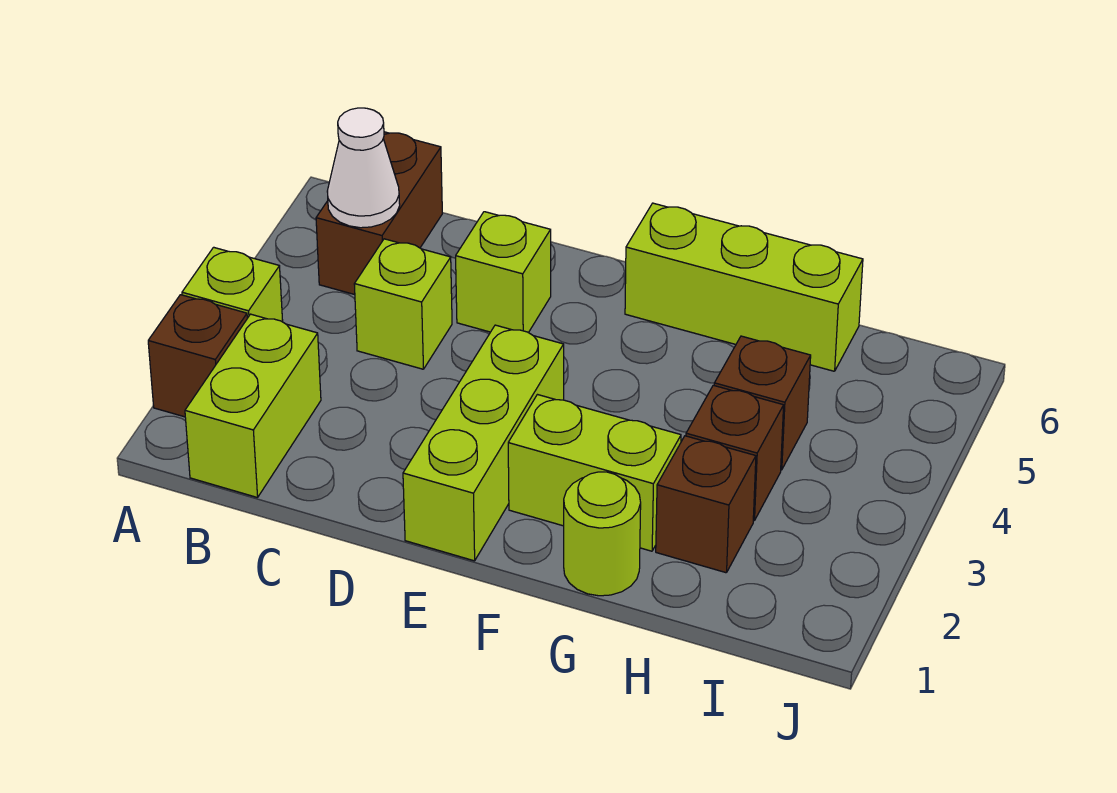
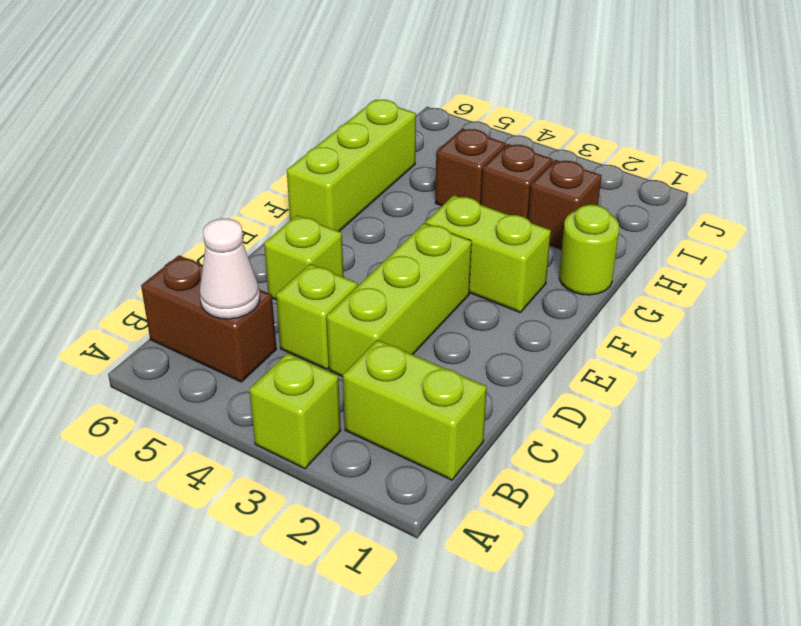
brown 1x1 brick [148,295,247,417] -> none
lime 1x3 brick [403,325,564,561] -> lime 1x3 brick turned to [327,223,472,376]
lime 1x2 brick [508,395,681,551] -> lime 1x2 brick turned to [426,195,551,312]

